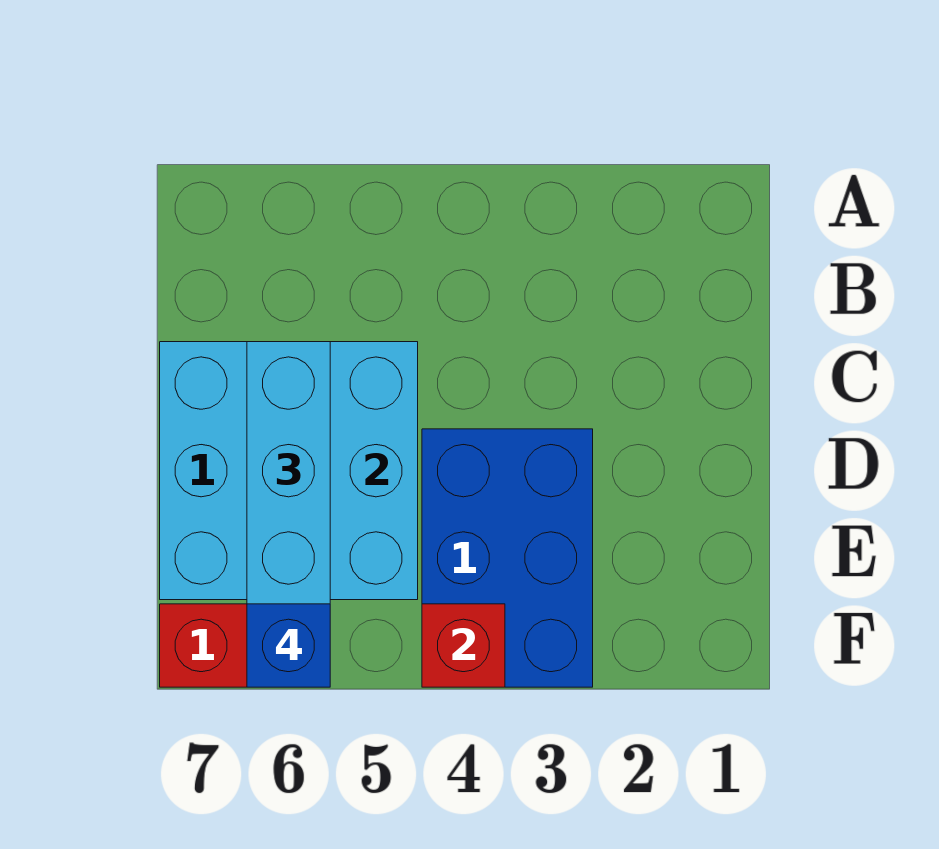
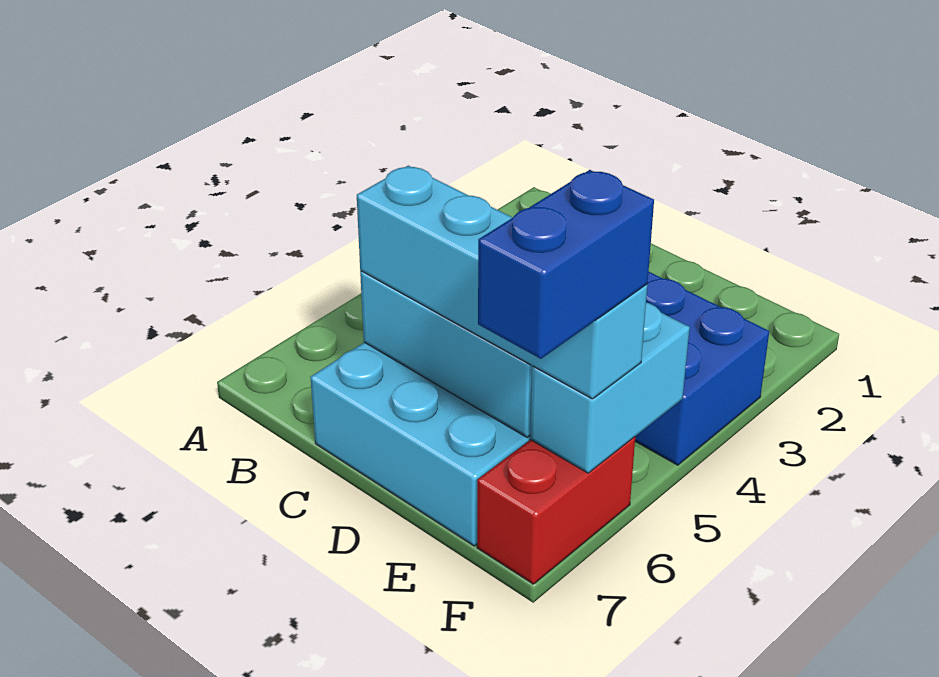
red 1x1 brick [422,604,505,687] -> none
none -> cyan 1x2 brick [530,302,690,473]
blue 1x1 brick [247,604,330,687] -> blue 1x2 brick [478,170,654,359]

